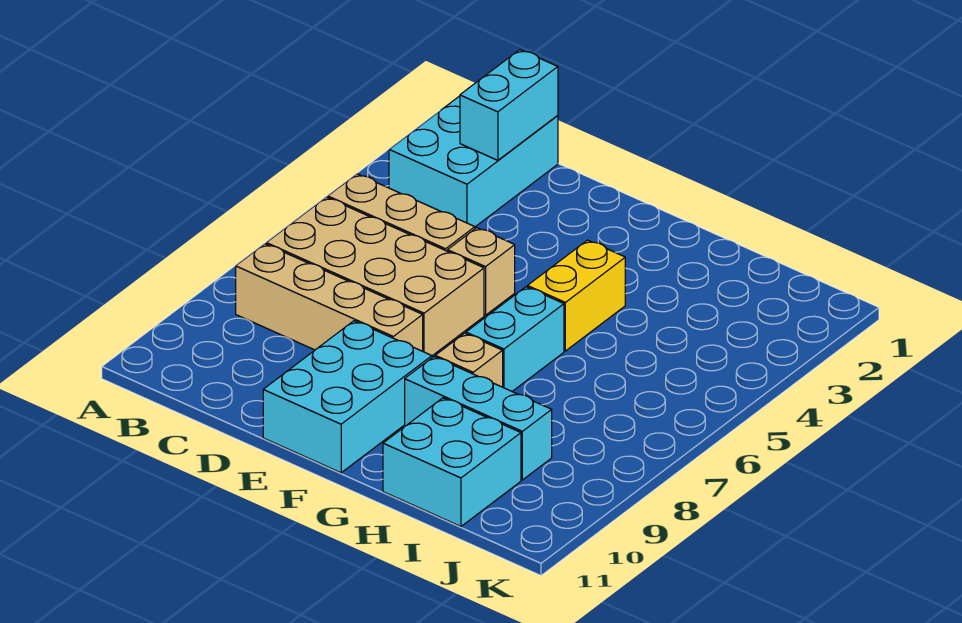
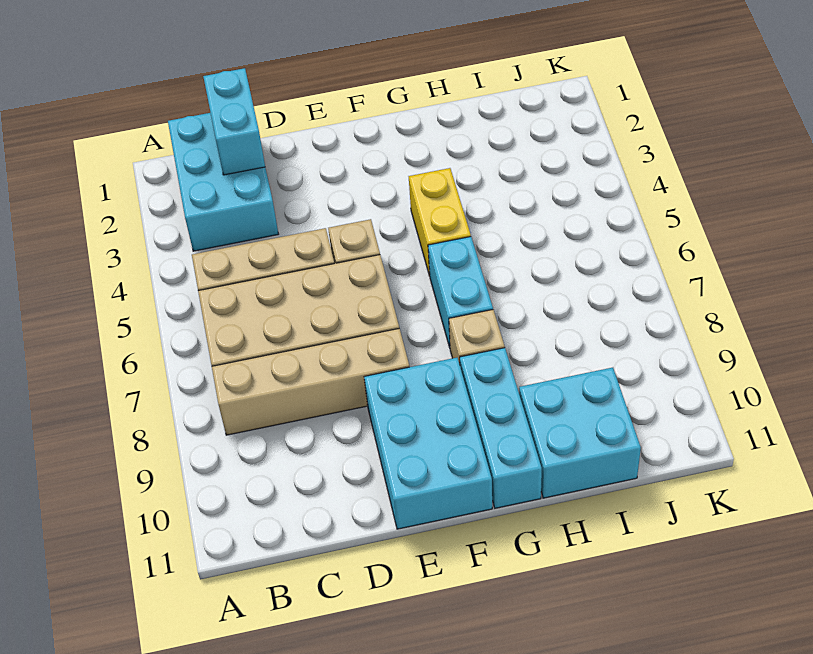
cyan 1x3 brick [405,357,552,480] -> cyan 1x3 brick turned to [460,348,542,508]

